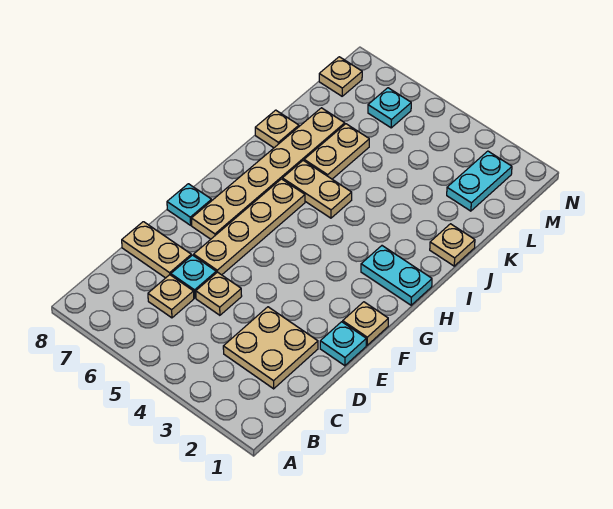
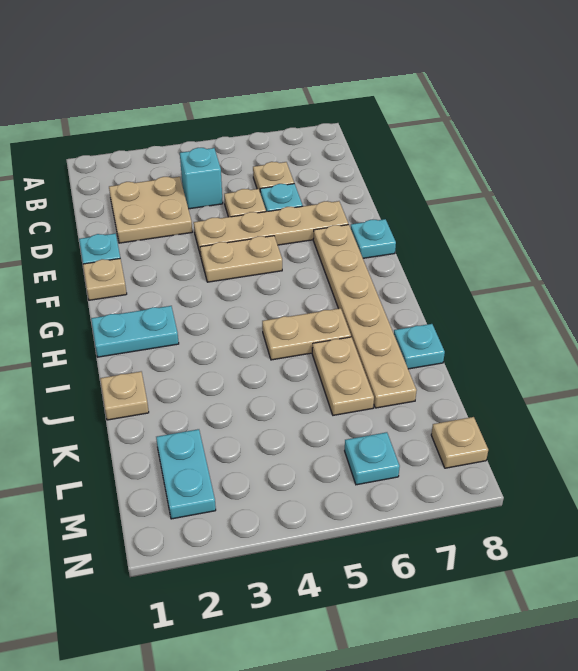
none -> cyan 1x1 brick [180,147,223,209]
tan 1x2 plate [122,222,191,278] -> tan 1x2 plate moved to [200,236,282,282]
tan 1x4 plate [194,179,305,275] -> tan 1x4 plate turned to [194,201,348,256]
tan 1x1 plate [255,110,299,148] -> cyan 1x1 plate [394,324,445,369]

